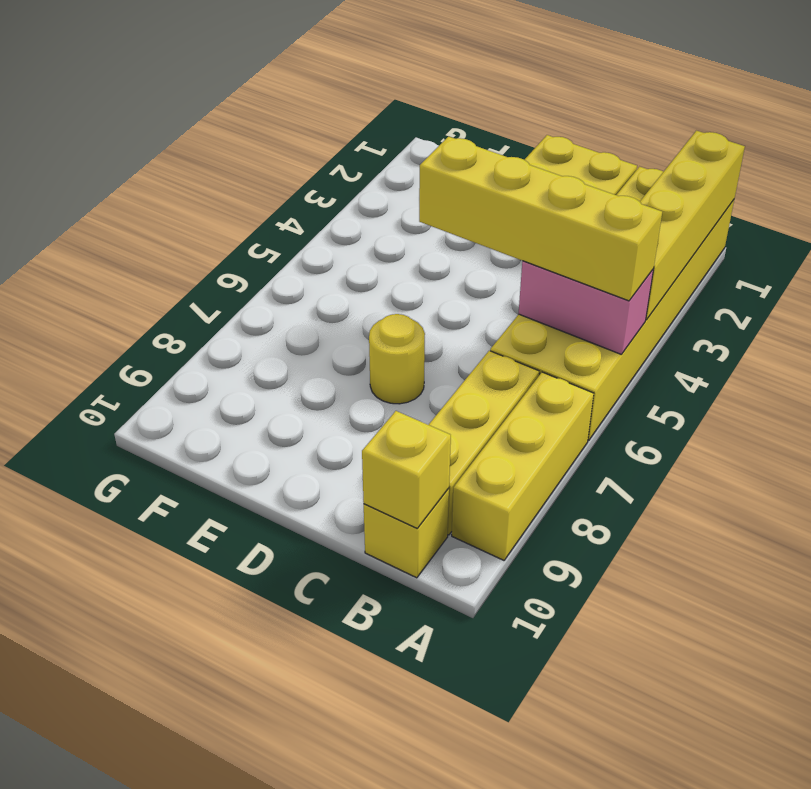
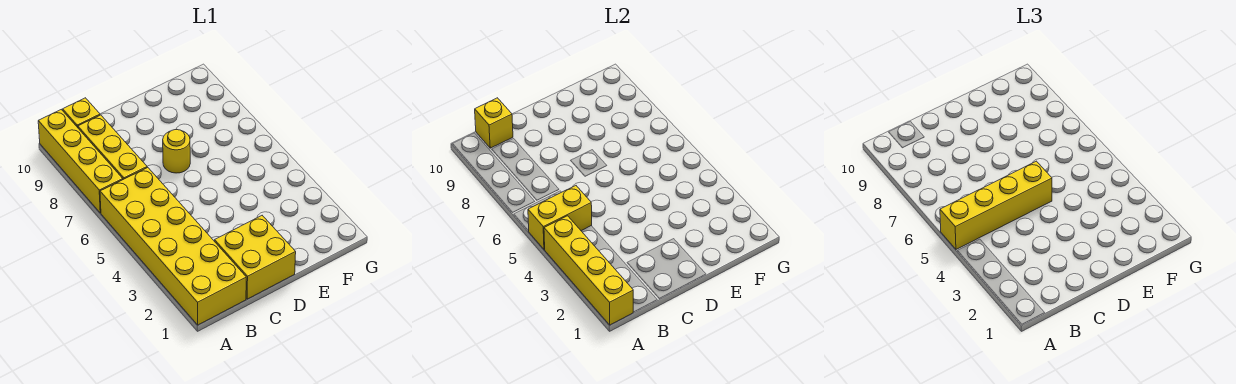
pink 1x2 brick [519,261,653,354] -> yellow 1x2 brick [528,186,592,249]
yellow 1x3 brick [452,372,594,560] -> yellow 1x4 brick [38,110,123,213]

